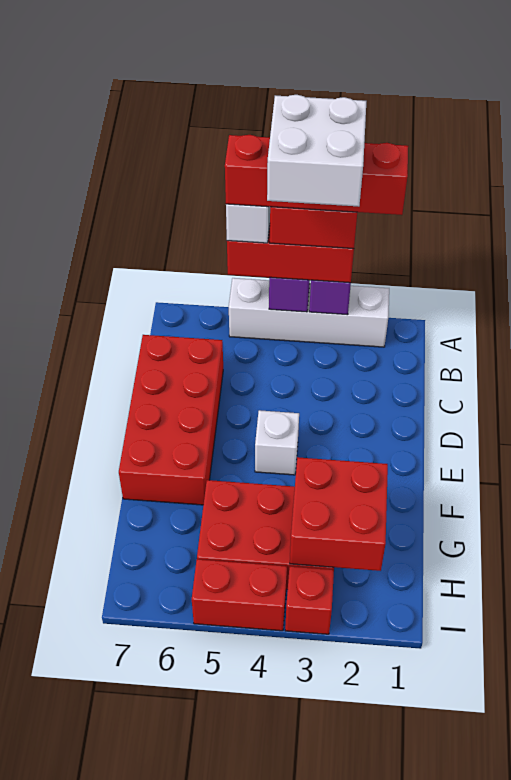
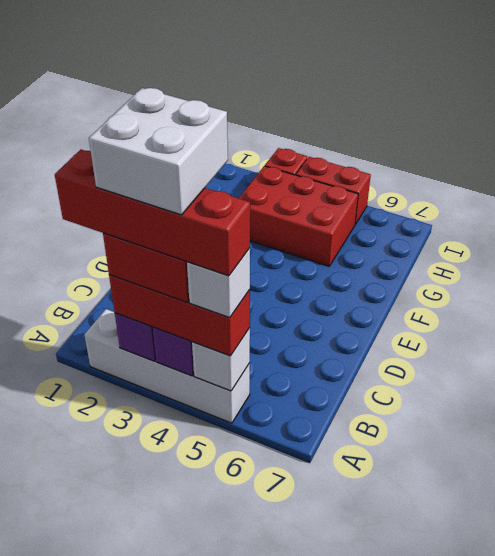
red 2x4 brick [119,335,223,505] -> none
white 1x1 brick [255,410,299,475] -> white 1x1 brick moved to [192,328,250,391]
red 2x2 brick [290,457,388,571] -> none

